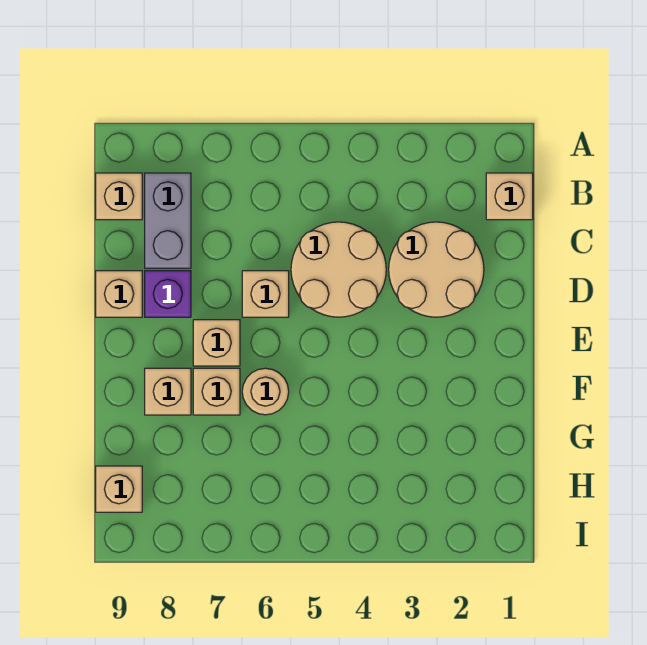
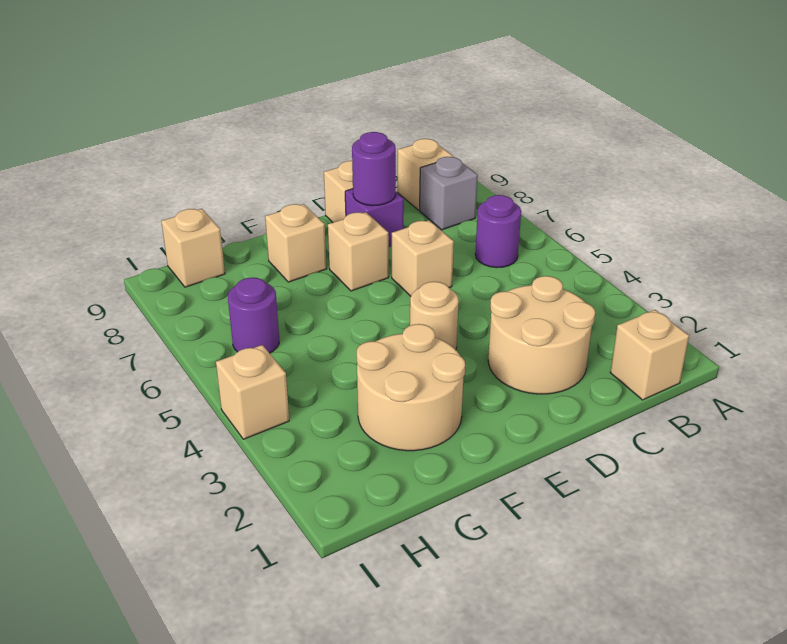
none -> purple 1x1 round brick [475,195,521,268]
grey 1x2 brick [145,173,191,268] -> grey 1x1 brick [420,157,478,230]
tan 2x2 round brick [291,222,386,317] -> tan 2x2 round brick moved to [357,324,465,451]
none -> purple 1x1 round brick [352,132,396,206]
tan 1x1 round brick [242,368,289,415] -> tan 1x1 round brick moved to [410,282,459,350]
tan 1x1 brick [193,368,240,415] -> tan 1x1 brick moved to [216,345,289,439]
none -> purple 1x1 round brick [228,278,279,353]

